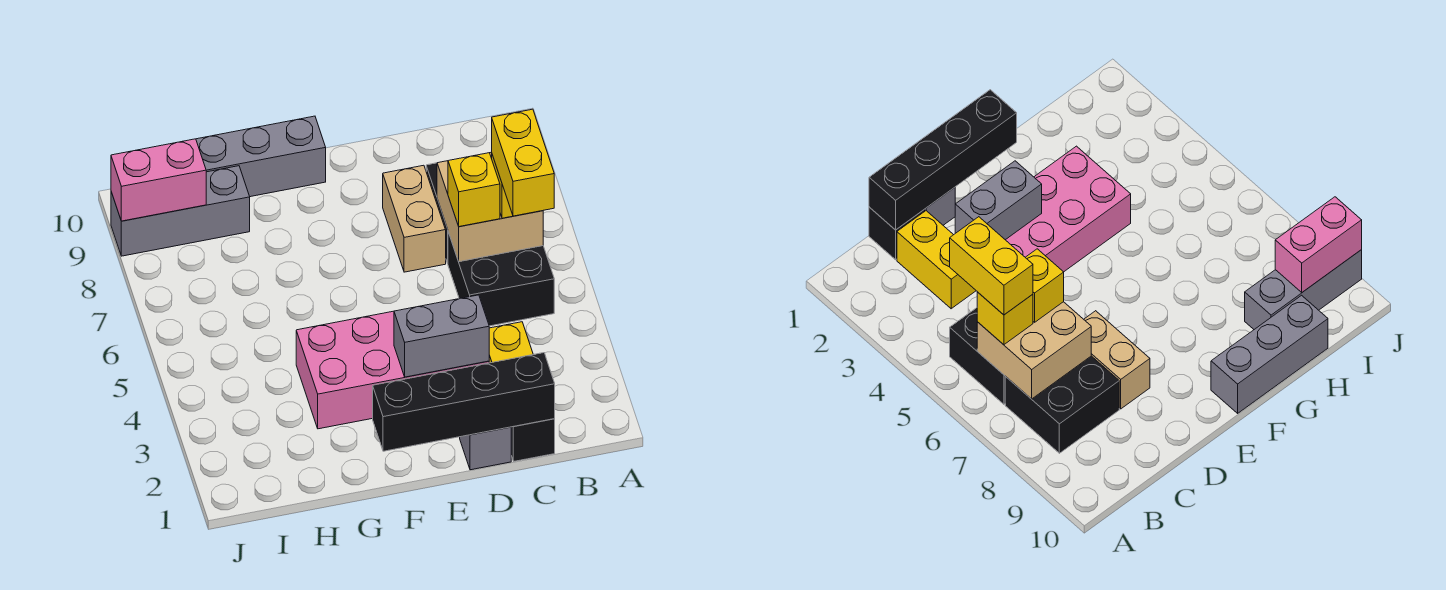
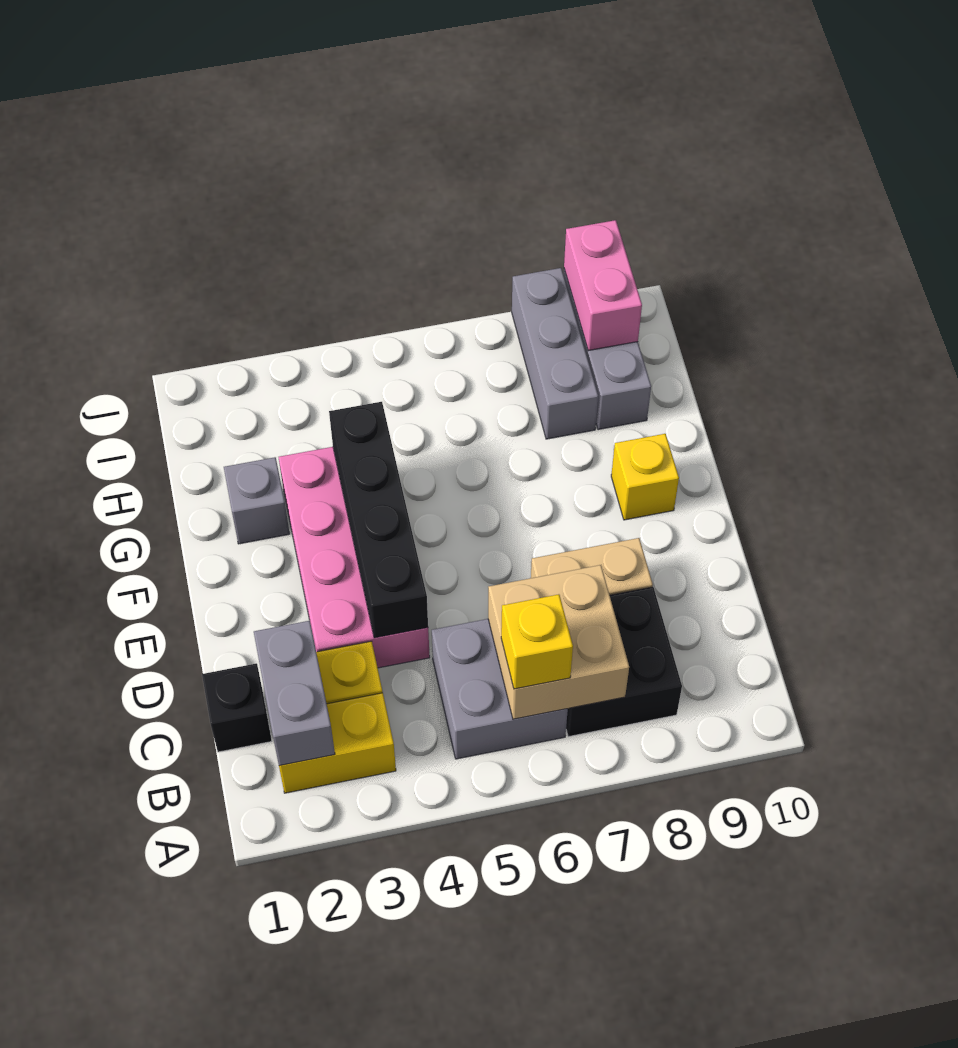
black 2x2 brick [448,232,554,326] -> grey 2x2 brick [432,619,568,759]
yellow 1x2 brick [492,109,554,216] -> yellow 1x2 brick moved to [279,693,396,793]
black 1x4 brick [373,353,555,451] -> black 1x4 brick moved to [329,402,428,638]
yellow 1x1 brick [448,153,500,227] -> yellow 1x1 brick moved to [611,434,679,520]
grey 1x1 brick [460,427,511,470] -> grey 1x1 brick moved to [224,457,290,544]
grey 1x2 brick [394,295,489,377] -> grey 1x2 brick moved to [254,621,335,766]
grey 1x3 brick [196,116,326,197] -> grey 1x3 brick moved to [512,268,598,439]

